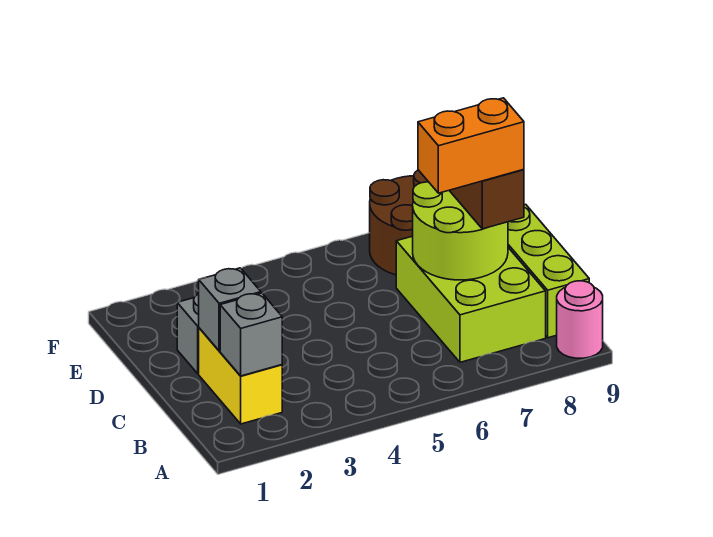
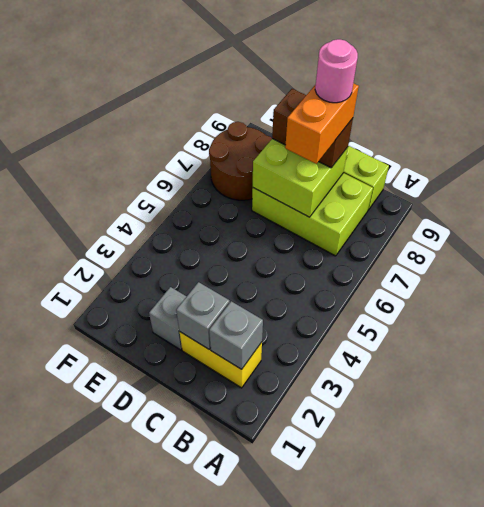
pink 1x1 round brick [557,281,603,358] -> pink 1x1 round brick moved to [315,39,358,103]
lime 2x2 round brick [413,182,508,280] -> lime 2x2 brick [253,139,348,217]

